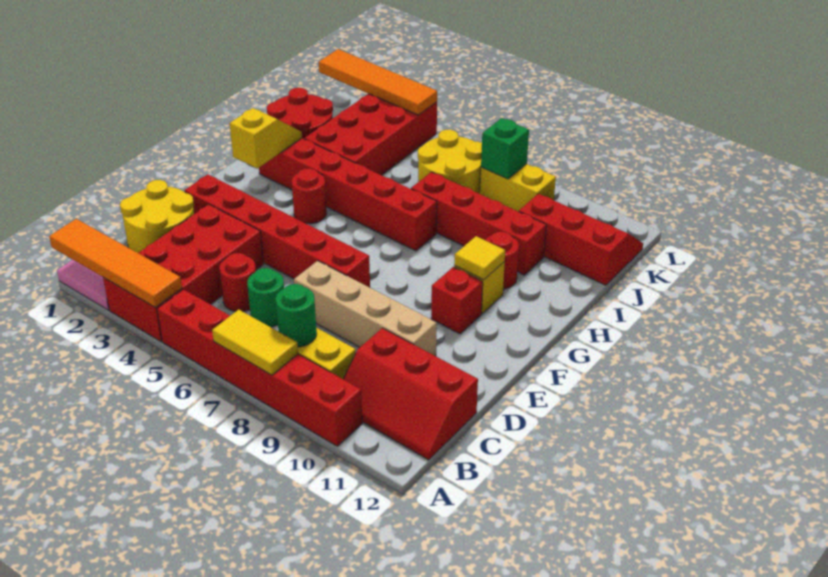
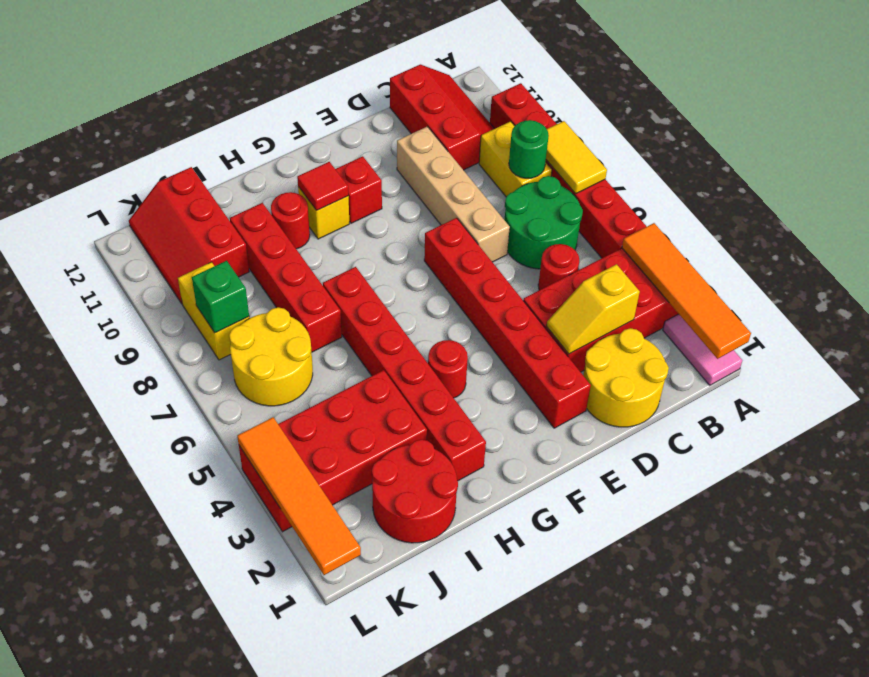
green 1x1 round brick [247,268,284,327] -> green 2x2 round brick [505,176,583,269]
yellow 1x2 slope [230,108,302,168] -> yellow 1x2 slope moved to [546,264,640,354]
yellow 1x1 tile [454,236,505,280] -> red 1x1 tile [297,162,348,211]

